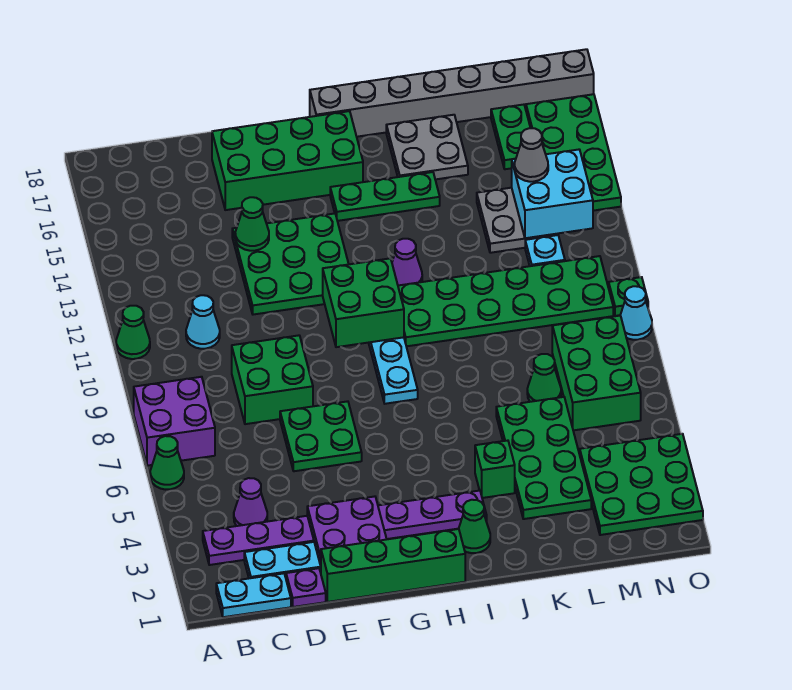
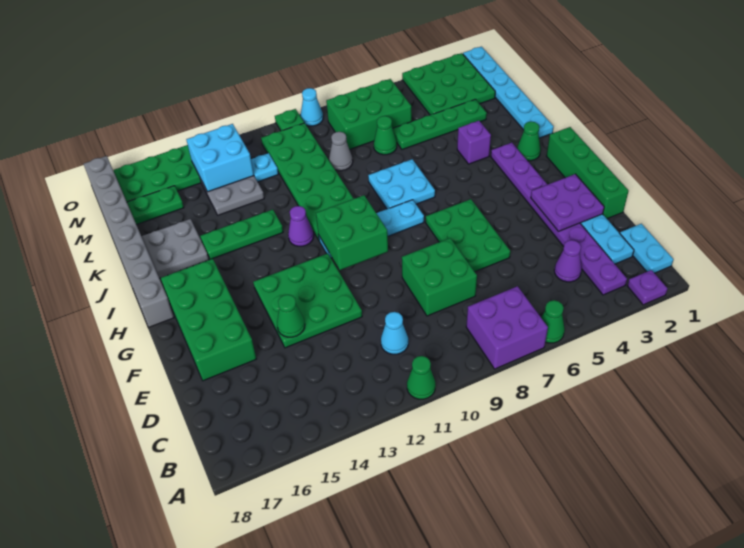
purple 1x1 plate [286,568,326,607] -> purple 1x1 plate moved to [627,270,667,305]
green 2x2 plate [280,401,362,471] -> green 2x3 plate [426,199,510,272]
green 1x3 plate [330,172,440,221] -> green 1x3 plate turned to [200,210,283,259]
none -> cyan 2x2 plate [368,159,435,209]
none -> cyan 1x6 plate [463,47,554,138]
green 1x1 brick [475,441,515,498] -> purple 1x1 brick [457,121,491,164]
green 2x4 plate [496,397,591,519] -> green 1x4 plate [393,99,487,150]
grey 1x1 cone [515,128,548,182] -> grey 1x1 cone moved to [329,132,353,171]

